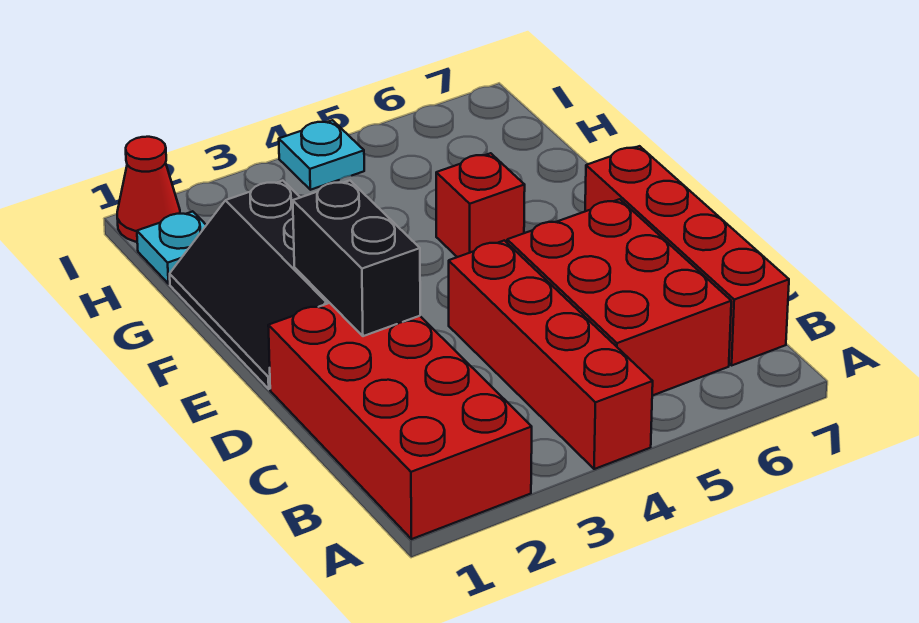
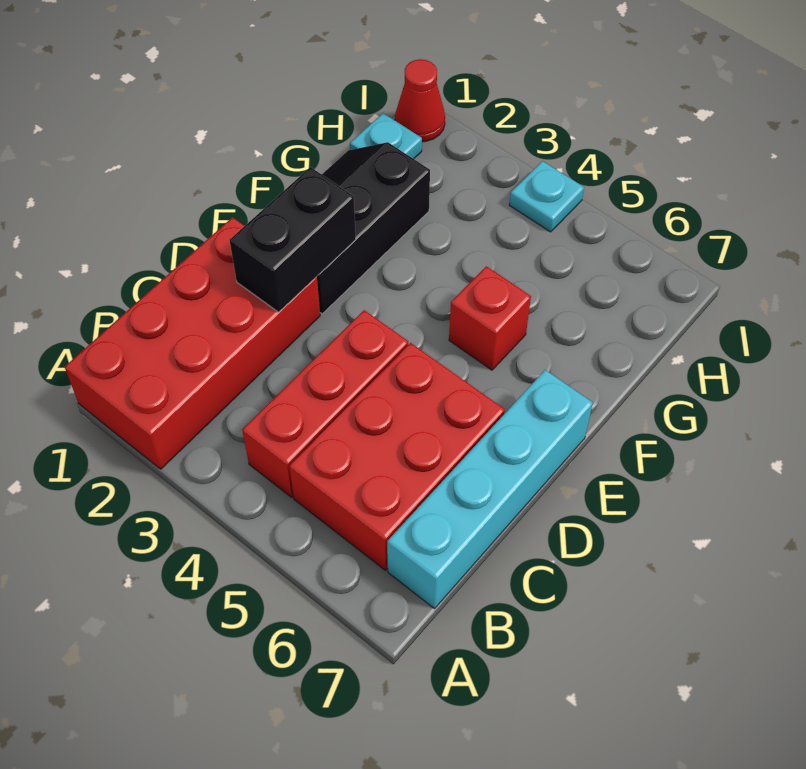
red 1x4 brick [449,240,653,469] -> red 1x3 brick [242,310,408,497]
red 1x4 brick [585,146,789,365] -> cyan 1x4 brick [387,370,593,609]

